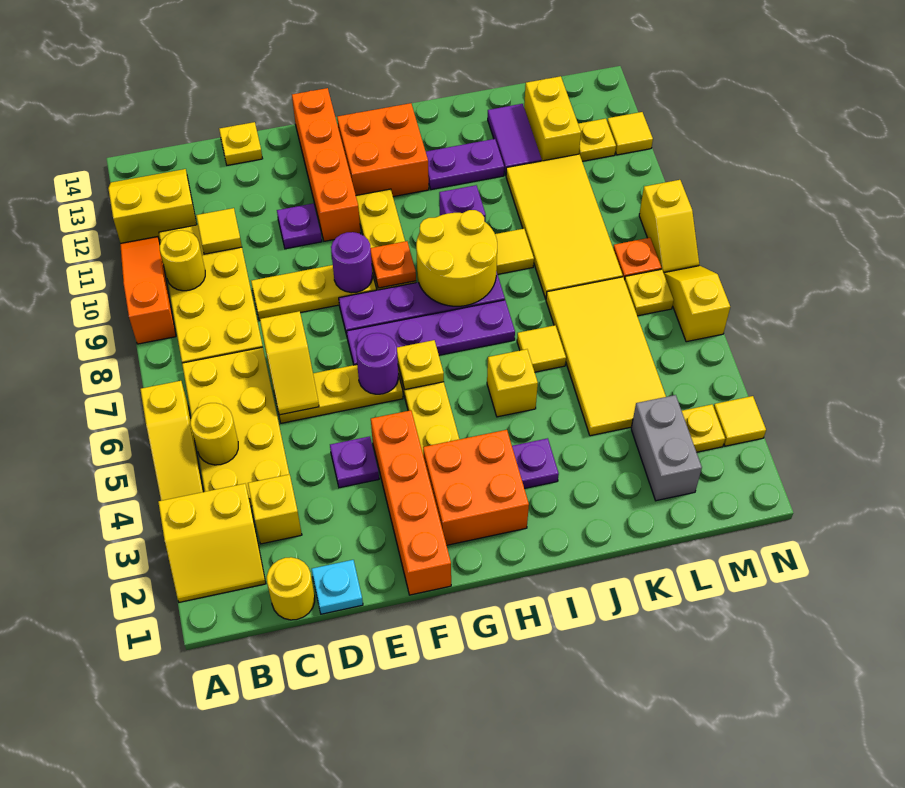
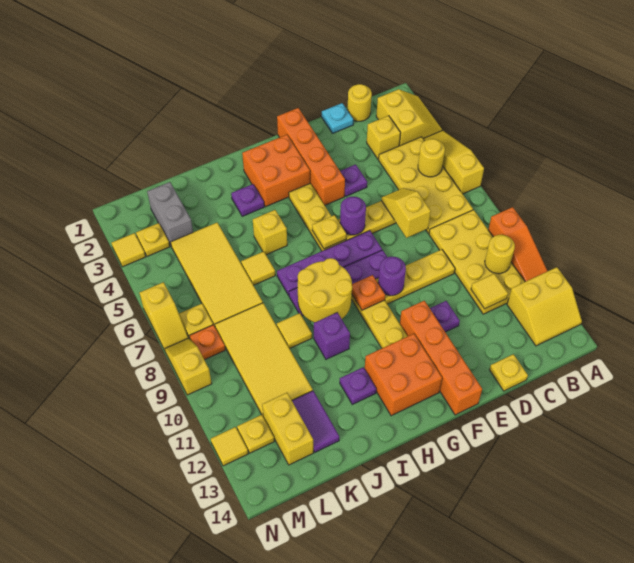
yellow 2x2 slope [158,484,266,602] -> yellow 2x2 slope turned to [376,89,442,146]
purple 1x2 plate [426,139,504,190] -> purple 1x1 plate [340,367,376,404]

